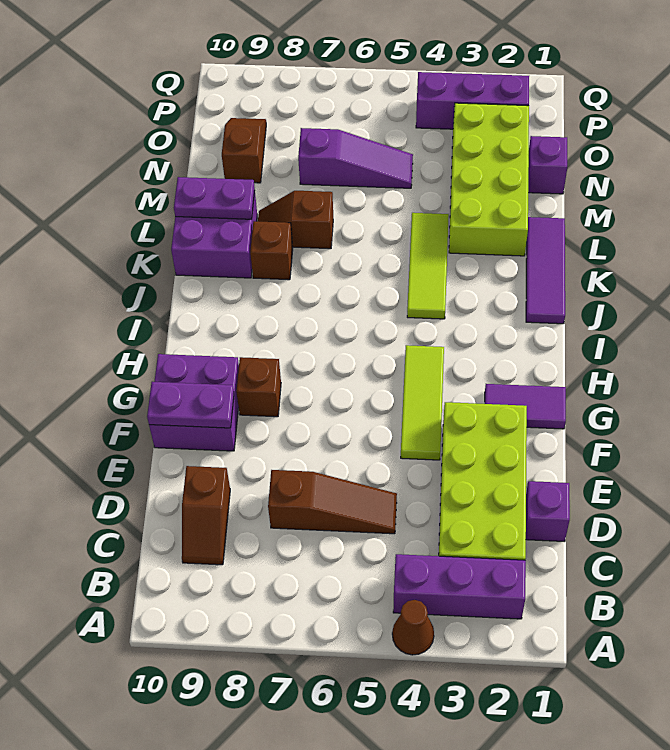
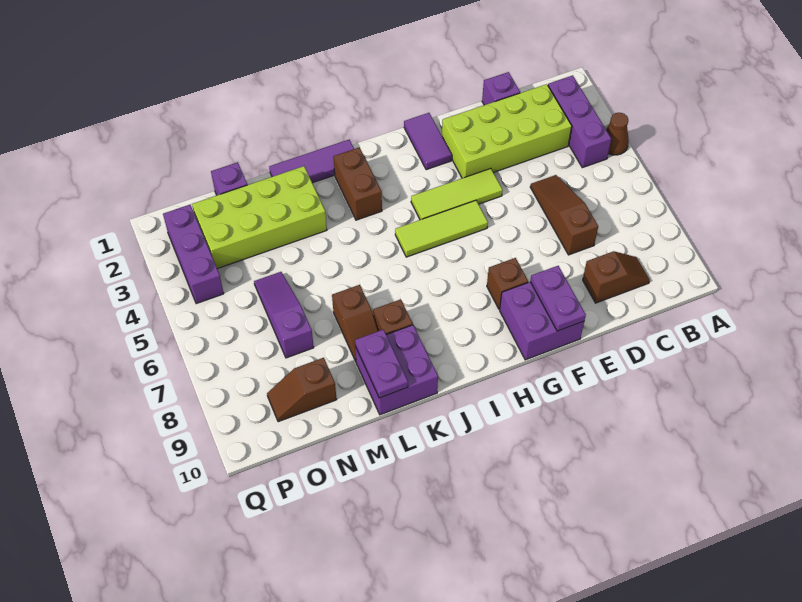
none -> brown 1x2 brick [333,147,382,220]
lime 1x3 tile [407,213,449,319] -> lime 1x3 tile moved to [395,200,488,257]

